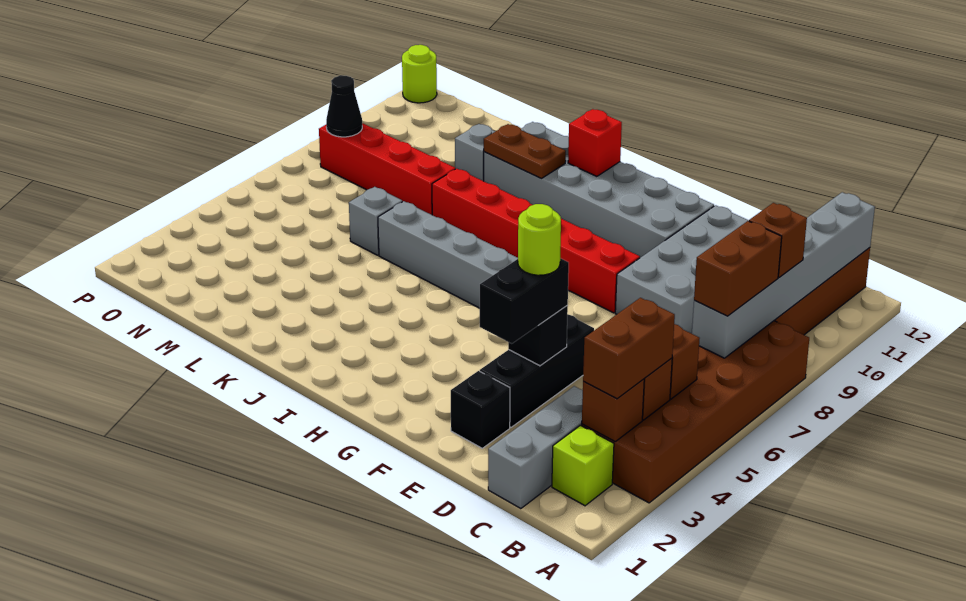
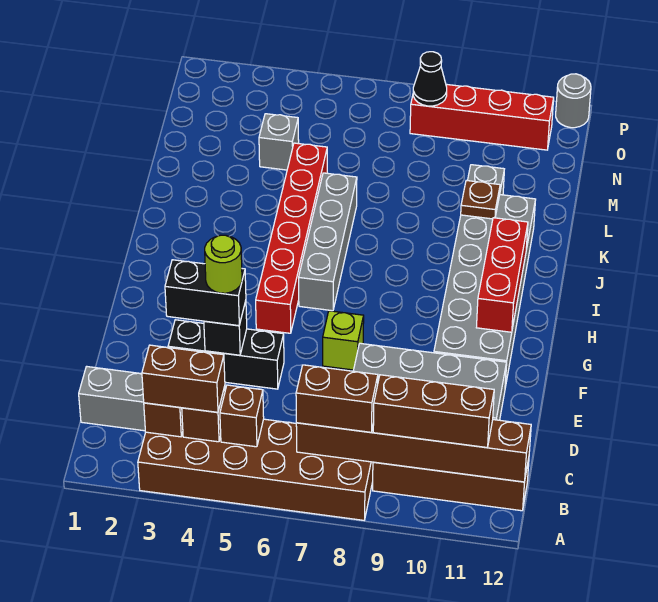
lime 1x1 brick [552,425,614,506] -> lime 1x1 brick moved to [323,311,364,370]
grey 1x6 brick [692,192,875,358] -> brown 1x6 brick [296,420,531,482]
brown 1x1 brick [749,203,807,277] -> brown 1x3 brick [373,375,494,448]
black 1x1 brick [451,371,510,448] -> none
red 1x6 brick [432,169,640,313] -> red 1x6 brick moved to [256,143,327,333]
red 1x1 brick [568,109,622,176] -> red 1x3 brick [476,218,528,332]
brown 1x2 plate [484,124,566,178] -> brown 1x1 plate [461,180,500,219]
grey 1x1 brick [349,187,402,255] -> grey 1x1 brick moved to [259,114,299,170]
red 1x4 brick [319,123,455,215] -> red 1x4 brick turned to [410,84,554,150]
lime 1x1 round brick [402,45,437,103] -> grey 1x1 round brick [556,74,591,128]

